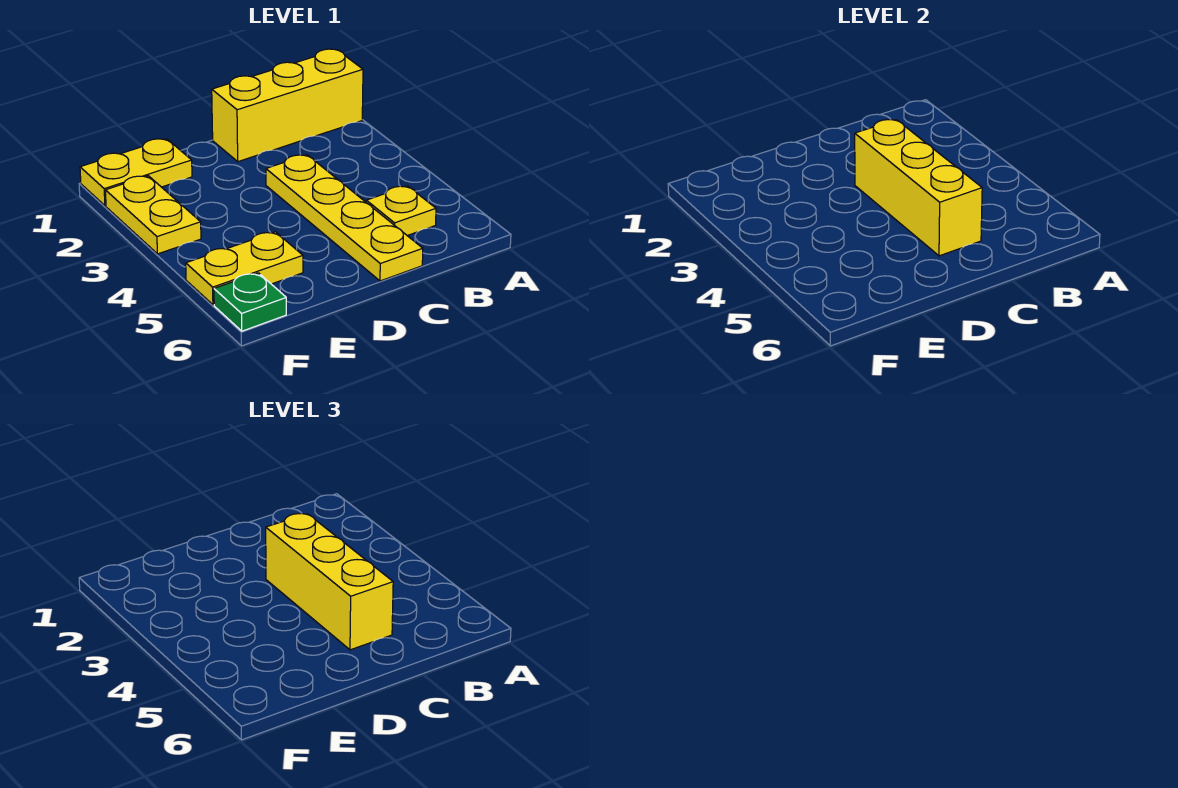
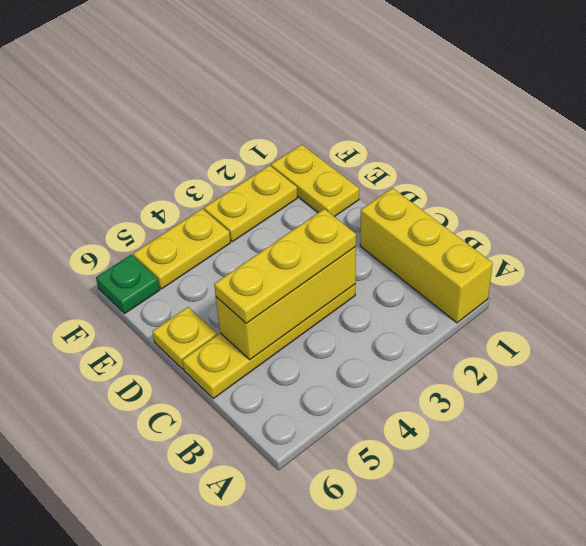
yellow 1x1 plate [366,186,436,236] -> yellow 1x1 plate moved to [152,307,217,369]
yellow 1x3 brick [266,514,393,650] -> yellow 1x3 plate [214,209,356,323]
yellow 1x2 plate [186,232,303,305] -> yellow 1x2 plate turned to [133,209,230,289]

